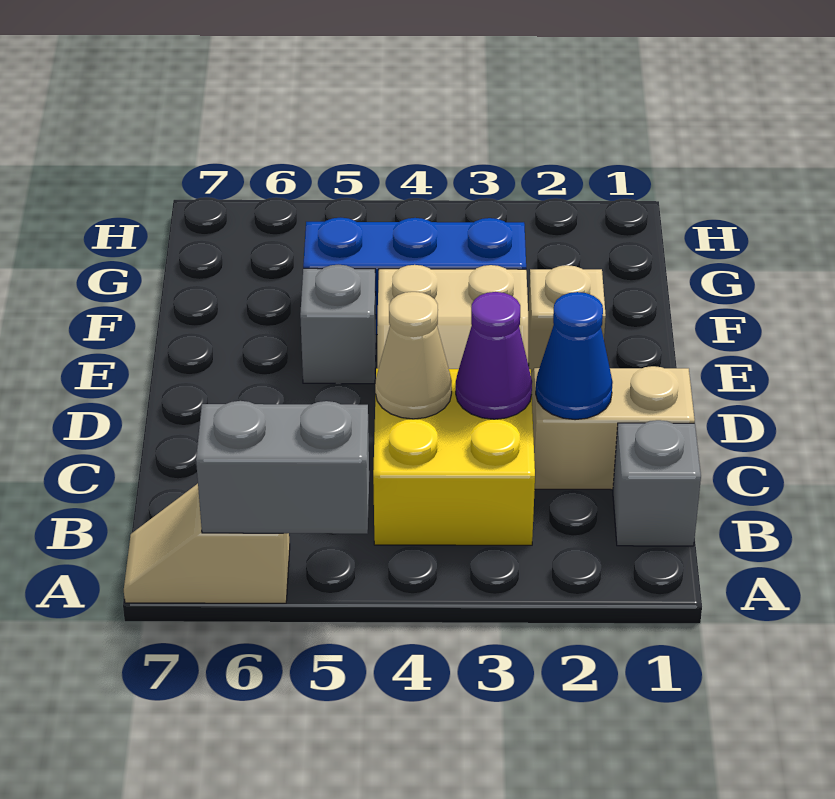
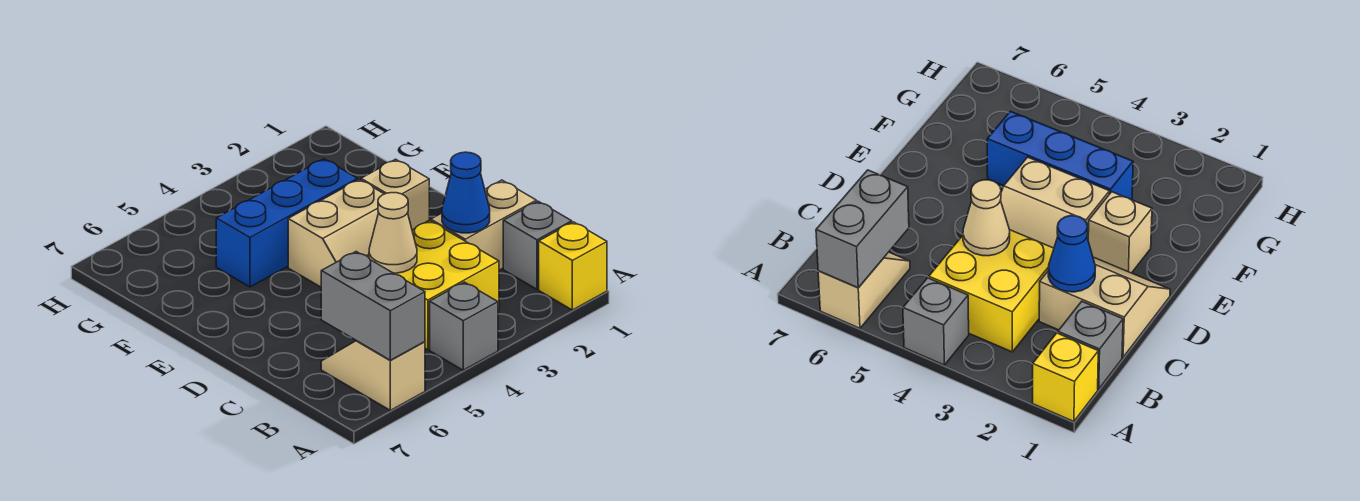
none -> yellow 1x1 brick [539,222,607,310]
grey 1x2 brick [196,401,369,534] -> grey 1x2 brick turned to [321,252,425,360]
tan 1x2 slope [124,484,290,603] -> tan 1x2 slope turned to [321,341,425,410]
purple 1x1 cone [456,292,532,419] -> none
grey 1x1 brick [300,265,376,384] -> grey 1x1 brick moved to [430,282,498,370]

